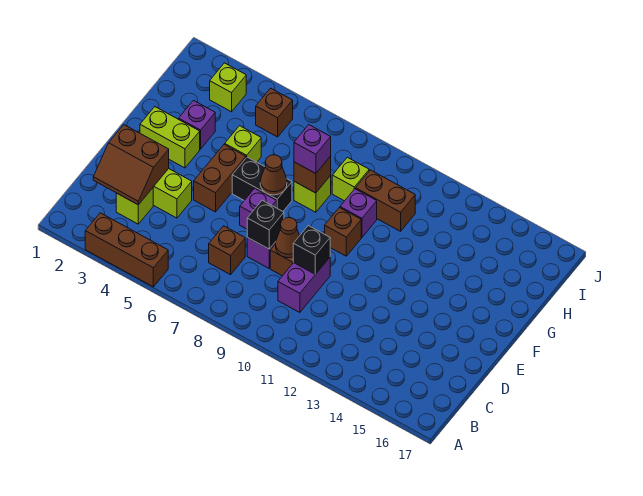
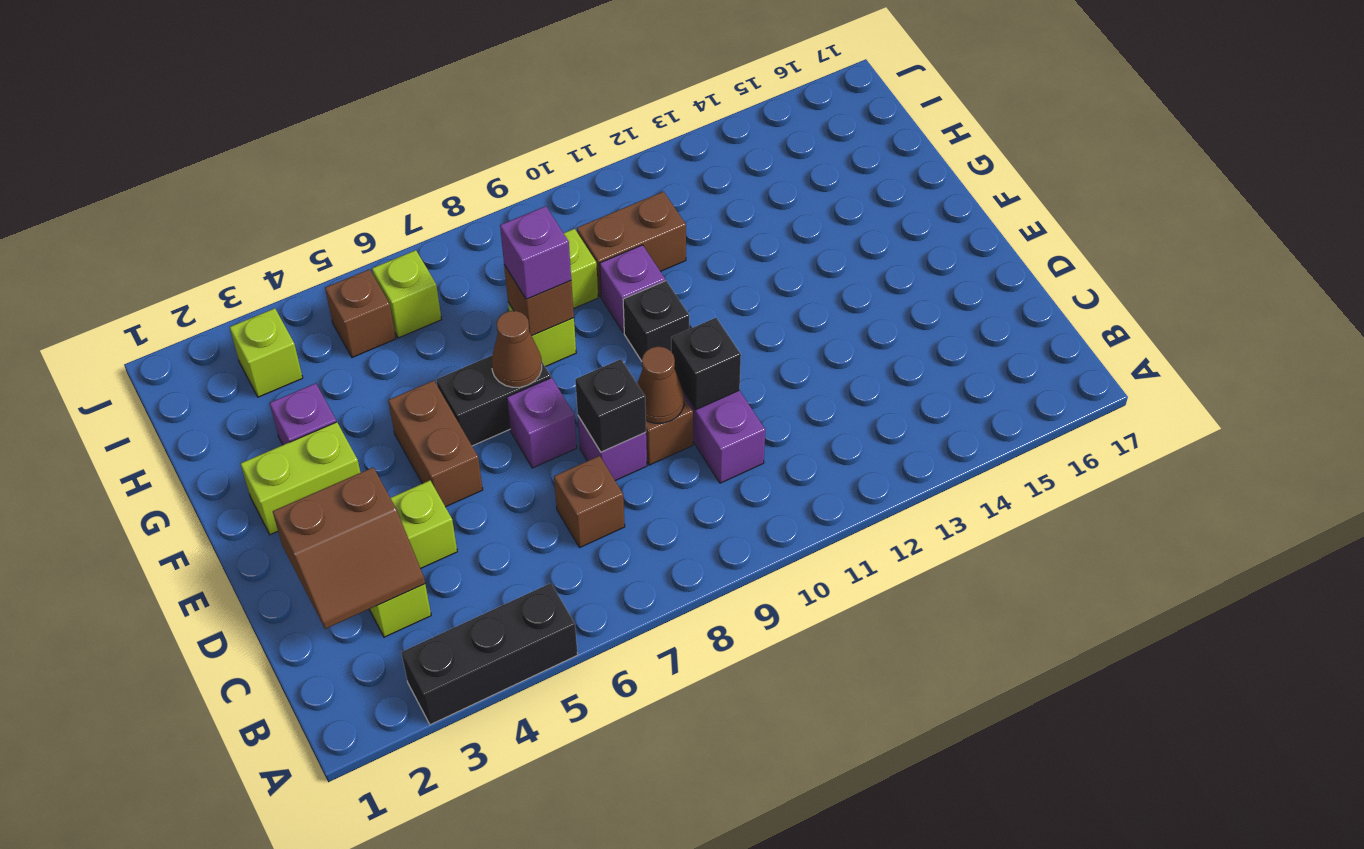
brown 1x3 brick [85,213,168,287] -> black 1x3 brick [401,583,578,725]
brown 1x1 brick [325,208,361,256] -> black 1x1 brick [623,281,689,361]
lime 1x1 brick [225,126,261,162] -> lime 1x1 brick moved to [372,250,442,338]

